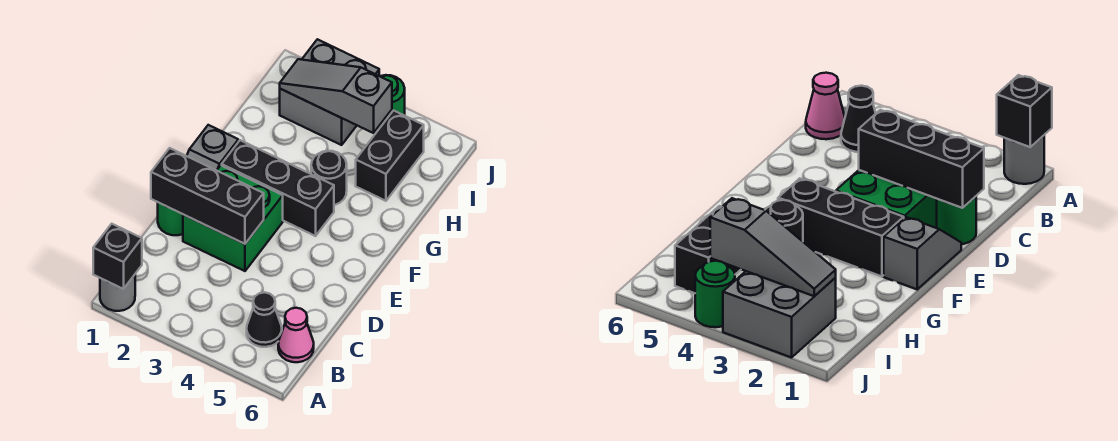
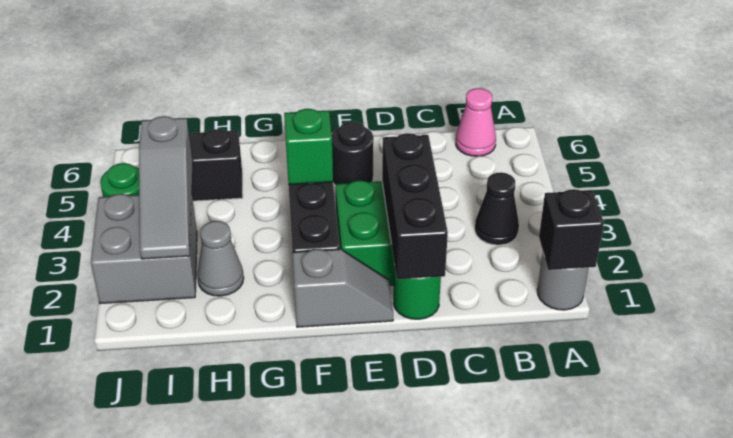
black 1x1 cone [247,292,282,347] -> black 1x1 cone moved to [475,172,519,245]
none -> green 1x1 brick [284,109,333,185]
black 1x1 round brick [311,151,347,205] -> black 1x1 round brick moved to [332,122,374,186]
none -> grey 1x1 cone [197,221,244,296]

